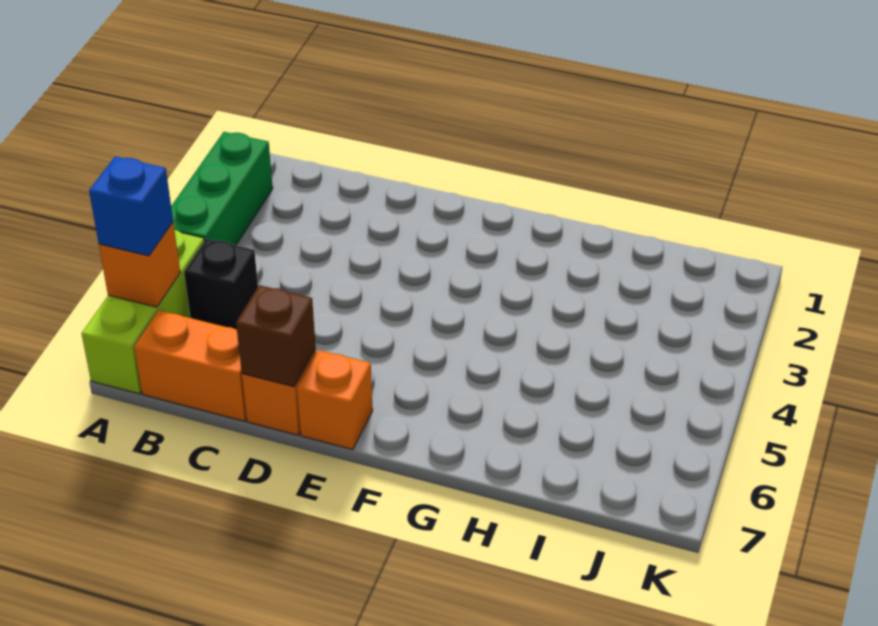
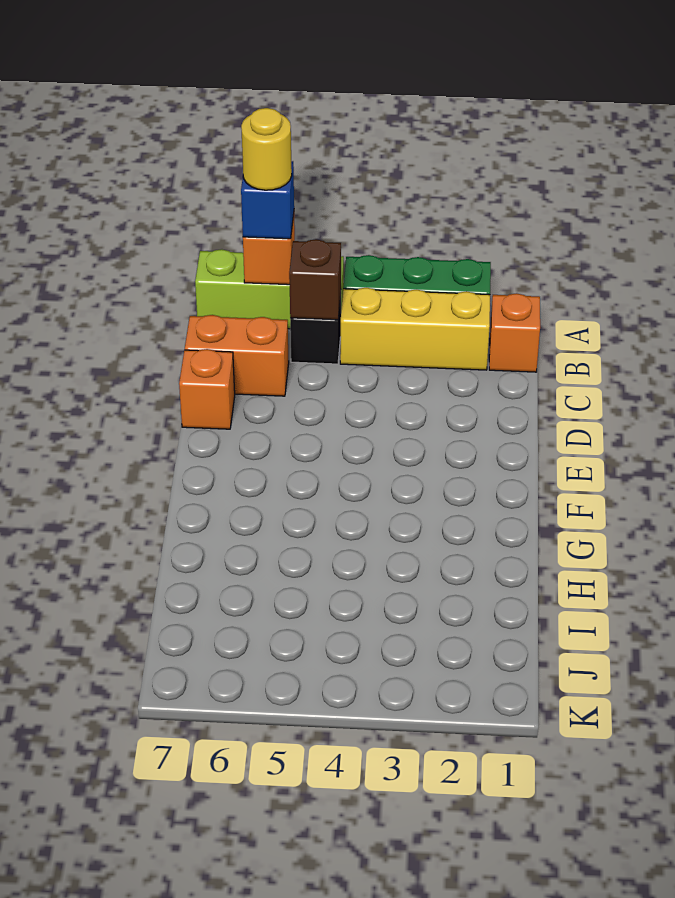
none -> yellow 1x1 round brick [241,108,292,190]
none -> yellow 1x3 brick [340,288,490,370]
orange 1x2 brick [134,310,247,421] -> orange 1x2 brick turned to [185,315,289,396]
brown 1x1 brick [236,285,316,387] -> brown 1x1 brick moved to [289,239,341,320]
orange 1x1 brick [297,350,373,450] -> orange 1x1 brick moved to [489,293,540,372]

